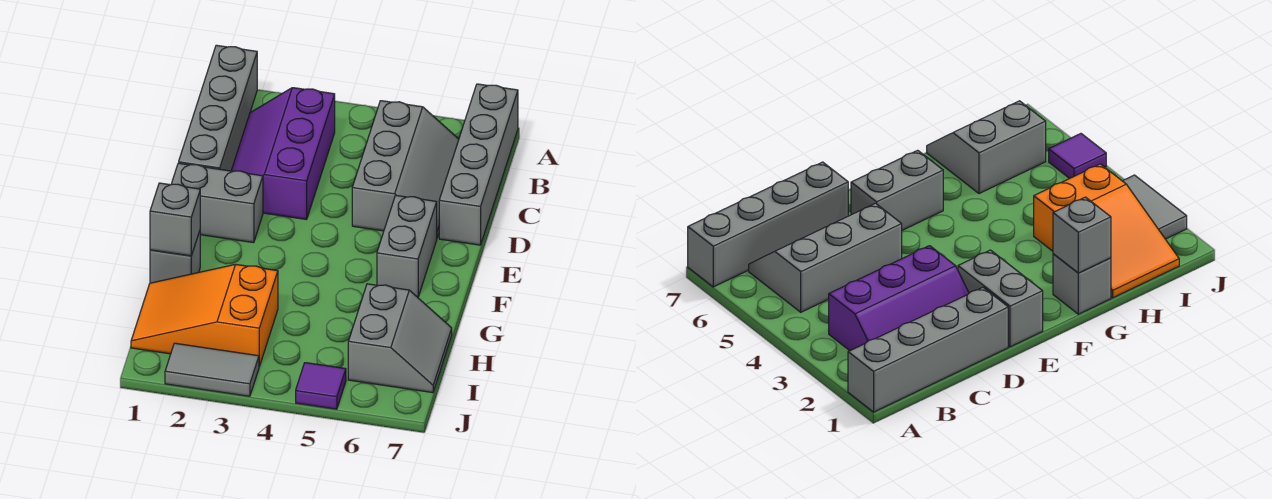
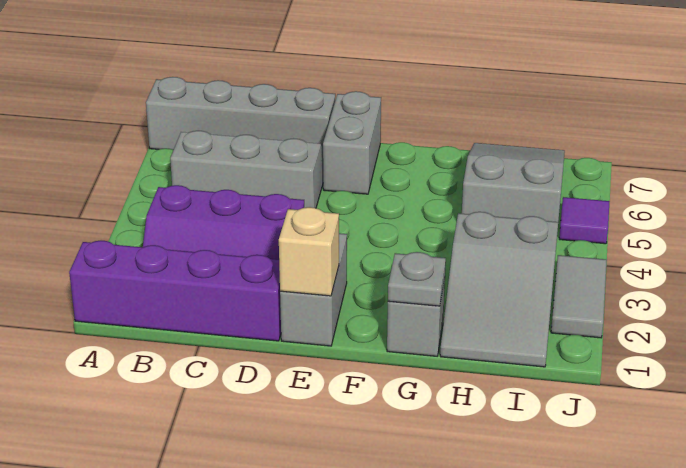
grey 1x4 brick [179,45,257,171] -> purple 1x4 brick [69,241,281,341]
none -> tan 1x1 brick [279,207,339,296]
grey 1x2 brick [377,195,437,297] -> grey 1x2 brick turned to [323,91,381,194]
grey 1x1 brick [150,183,200,256] -> grey 1x1 plate [388,252,446,306]
orange 2x3 slope [131,264,278,366] -> grey 2x3 slope [440,212,558,367]
grey 2x2 slope [348,284,452,393] -> grey 2x3 slope [462,143,565,222]

